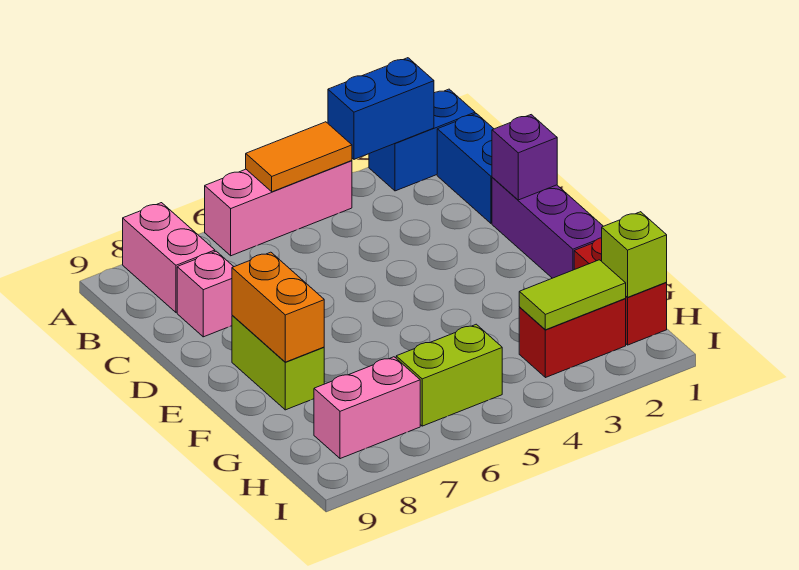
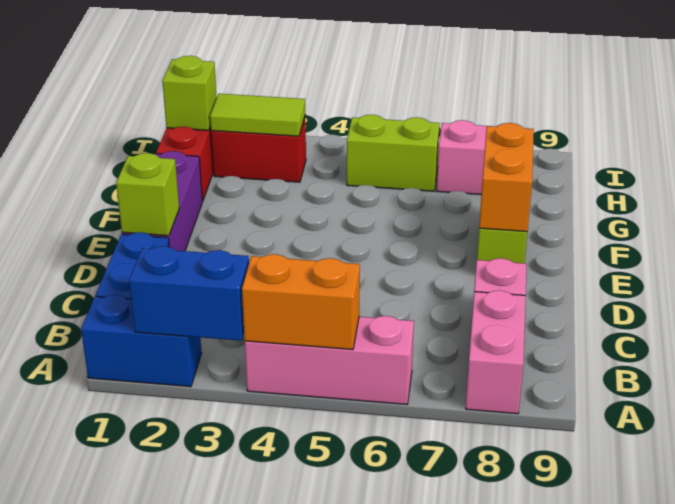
orange 1x2 tile [246,122,352,192] -> orange 1x2 brick [242,254,360,350]
purple 1x1 brick [492,115,557,200] -> lime 1x1 brick [116,153,179,236]

